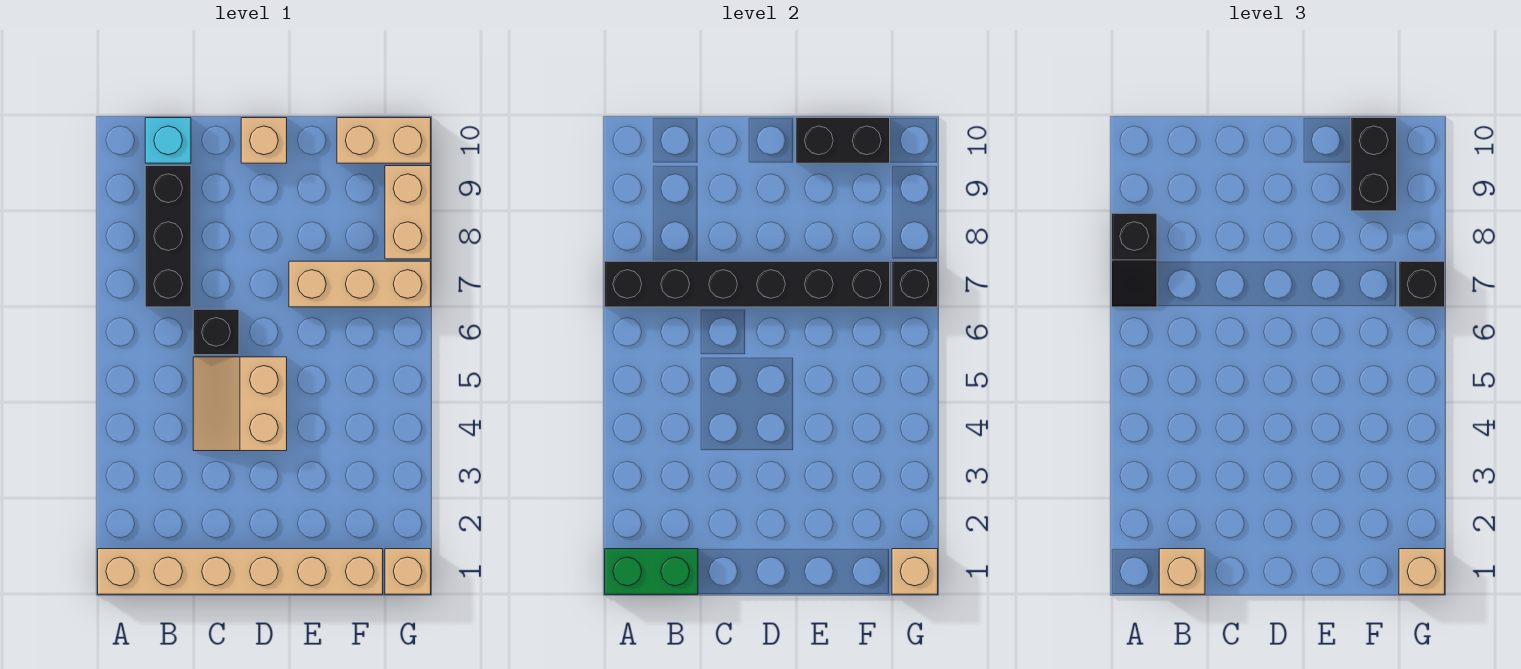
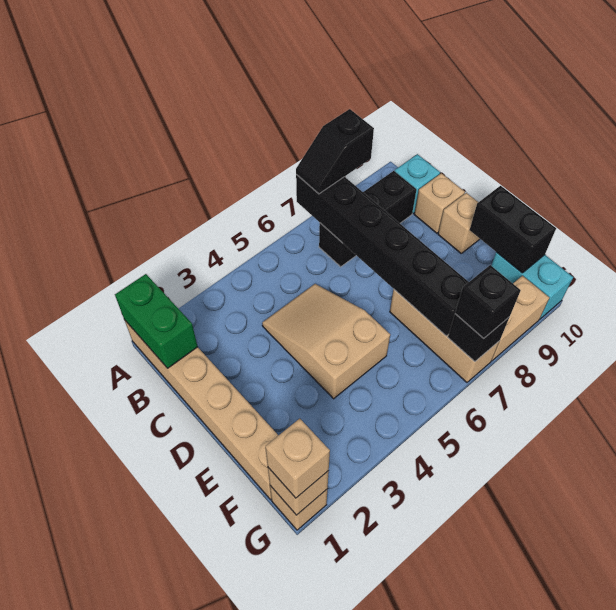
tan 1x1 brick [1159,549,1205,594] -> tan 1x1 brick moved to [414,173,465,233]
tan 2x2 slope [193,357,287,451] -> tan 2x3 slope [262,284,390,399]
black 1x1 brick [193,309,239,355] -> none
black 1x2 brick [1351,118,1397,211] -> none
tan 1x2 brick [337,118,431,163] -> cyan 1x2 brick [491,252,573,319]

